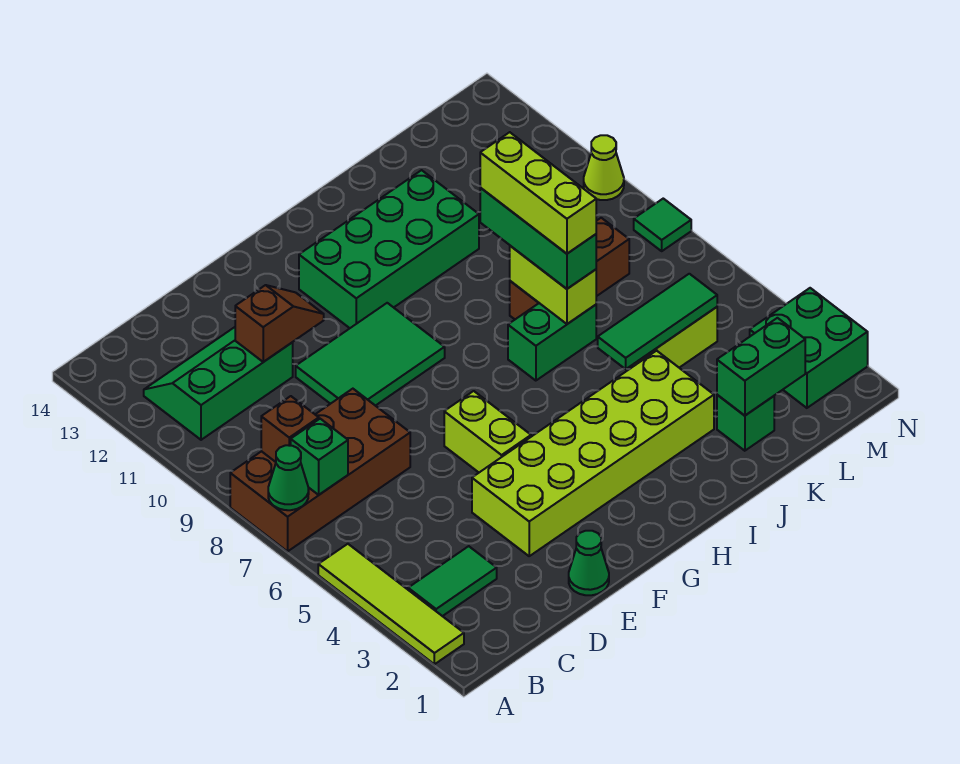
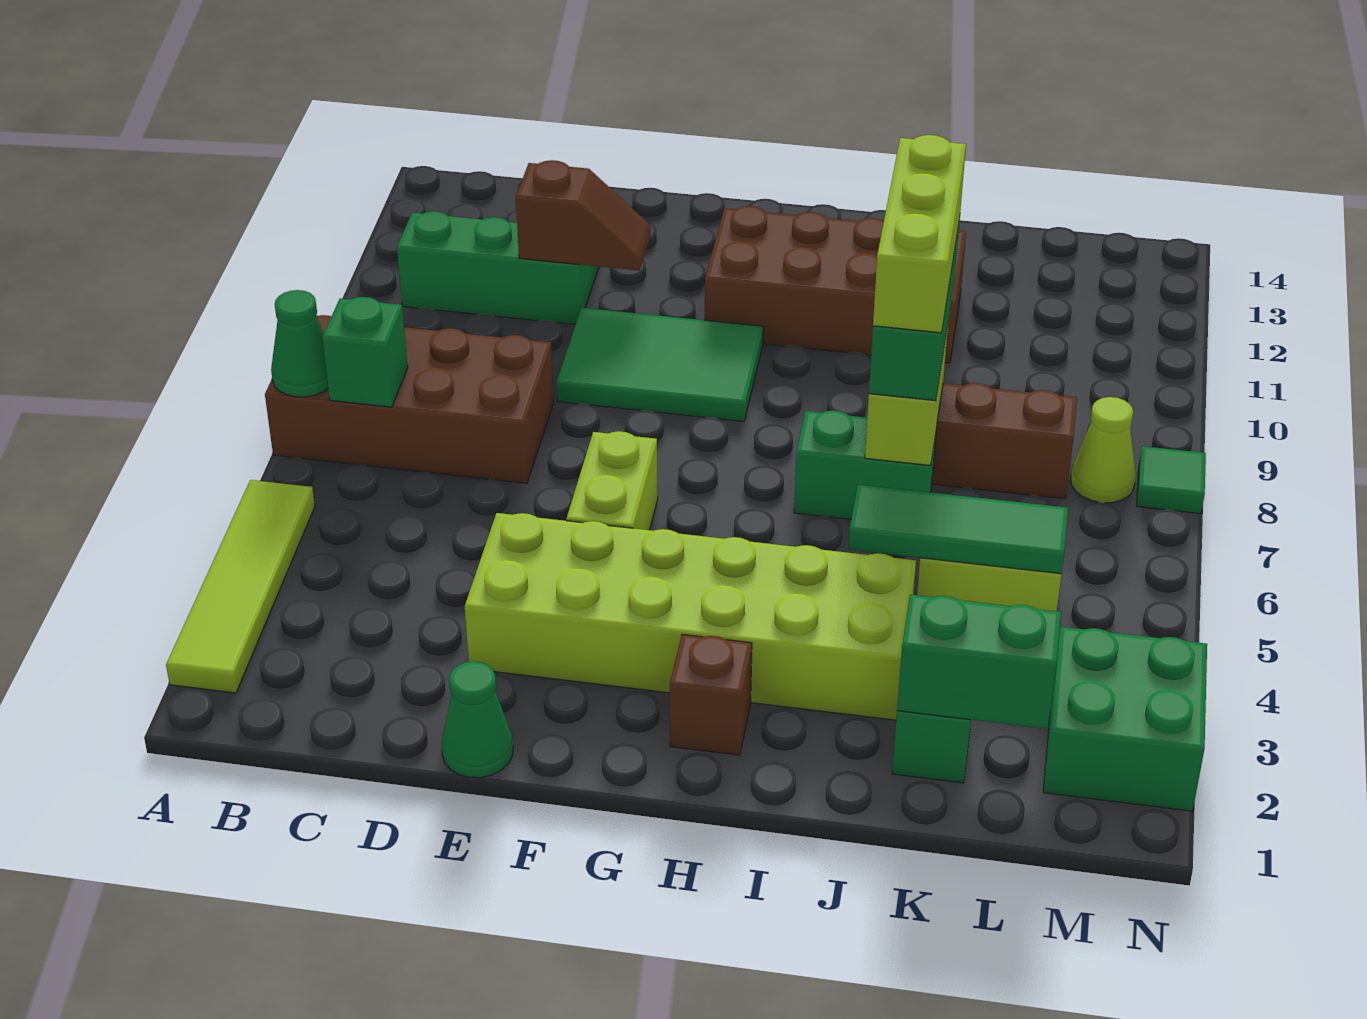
green 1x2 tile [408,546,497,616] -> none
brown 1x1 brick [261,396,319,462] -> brown 1x1 brick moved to [670,634,752,755]
green 2x4 brick [299,170,479,328] -> brown 2x4 brick [705,206,966,363]
lime 1x1 cone [584,135,624,200] -> lime 1x1 cone moved to [1071,397,1136,503]

